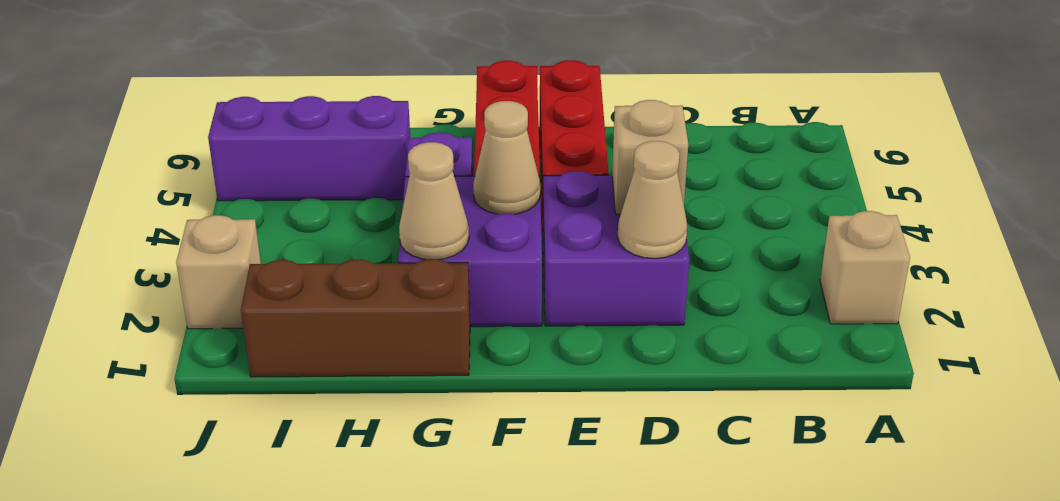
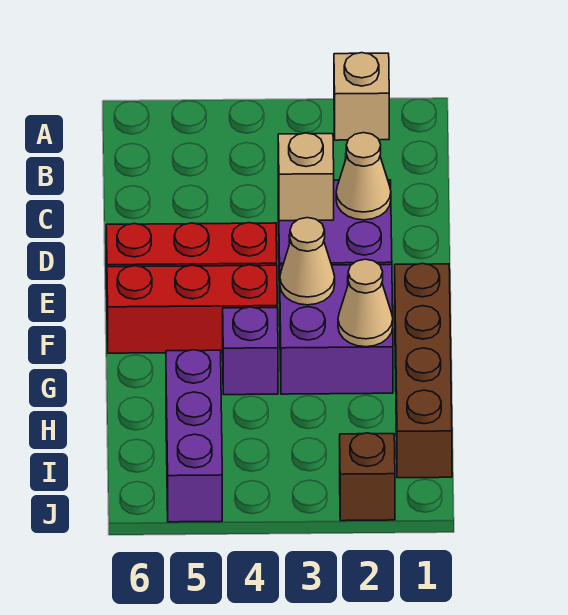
brown 1x3 brick [241,259,470,377] -> brown 1x4 brick [395,263,452,478]
tan 1x1 brick [176,215,261,329] -> brown 1x1 brick [340,433,395,521]

